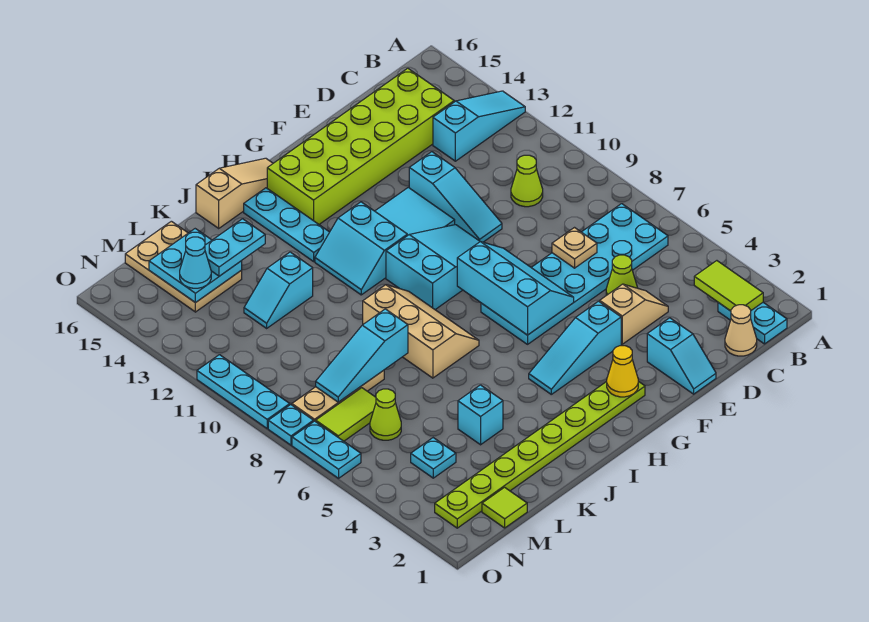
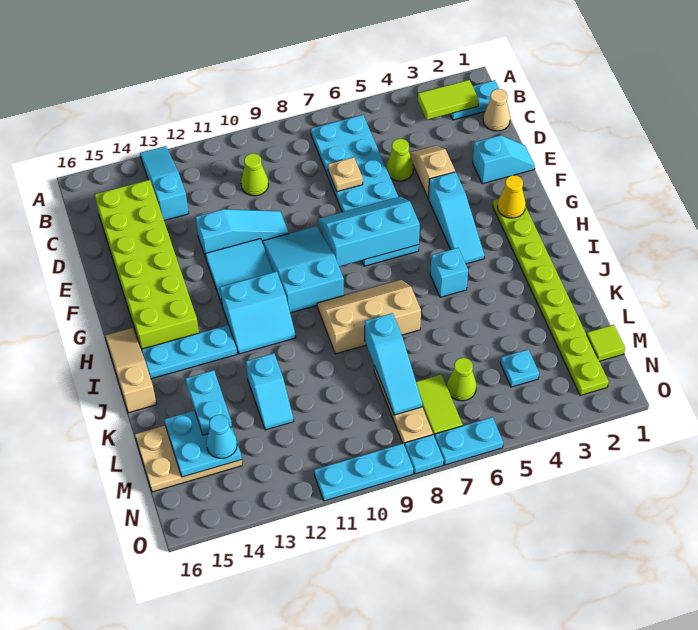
cyan 1x1 brick [458,385,503,445] -> cyan 1x1 brick moved to [430,248,468,297]

